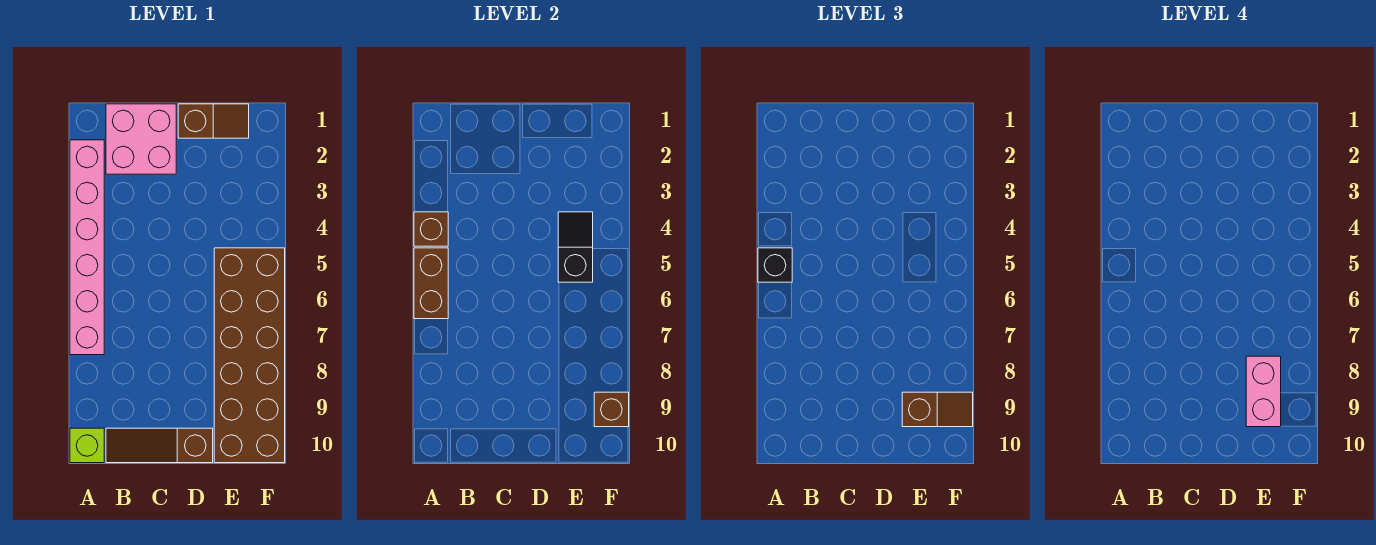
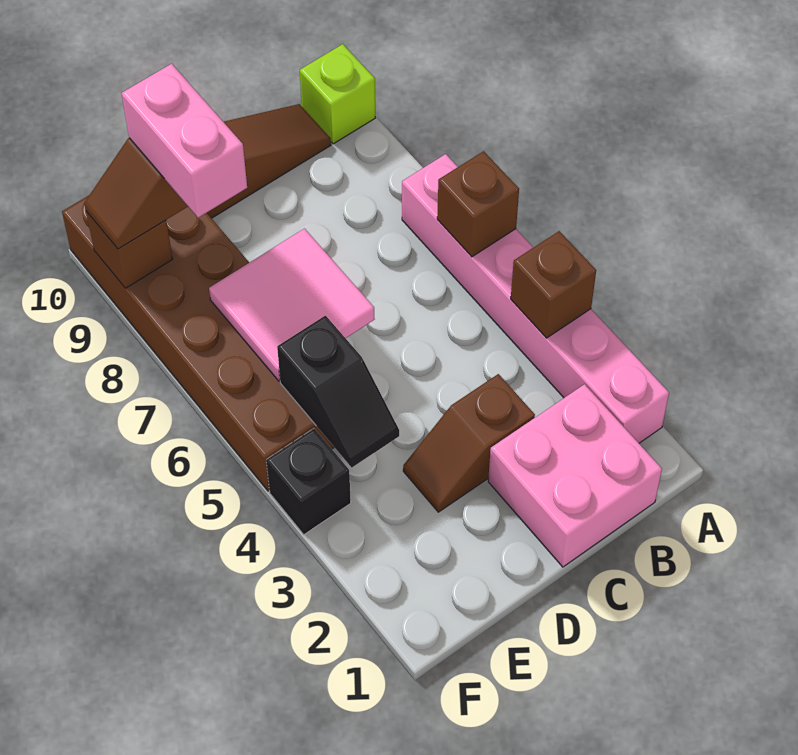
brown 1x2 brick [414,248,448,319] -> brown 1x1 brick [437,151,519,257]
black 1x1 brick [758,248,792,282] -> black 1x1 brick moved to [266,429,351,535]
brown 1x2 slope [178,104,249,138] -> brown 1x2 slope moved to [403,374,535,512]
none -> pink 2x2 tile [209,229,375,381]

